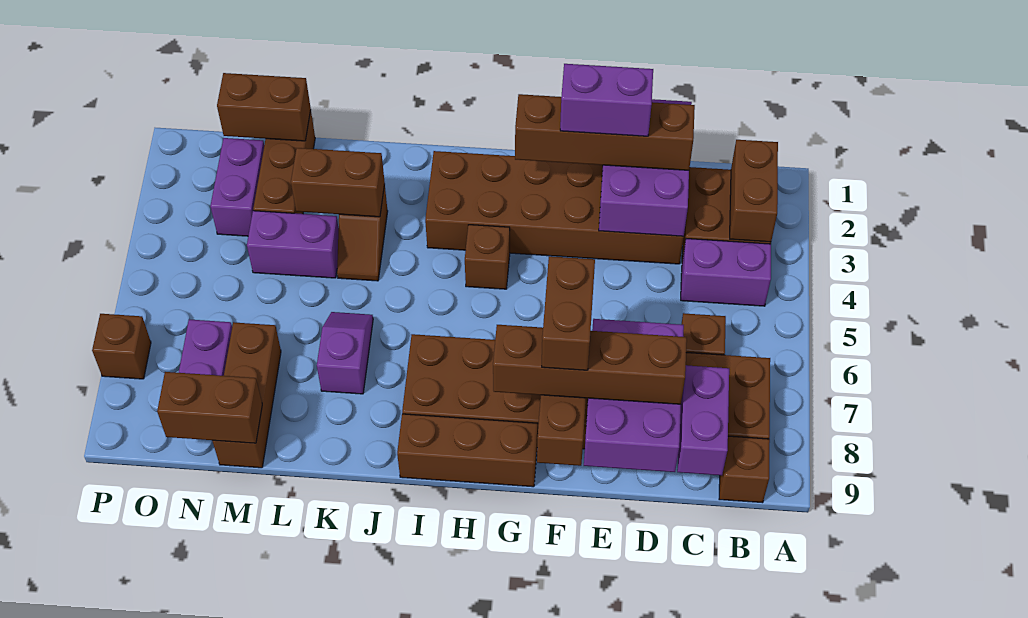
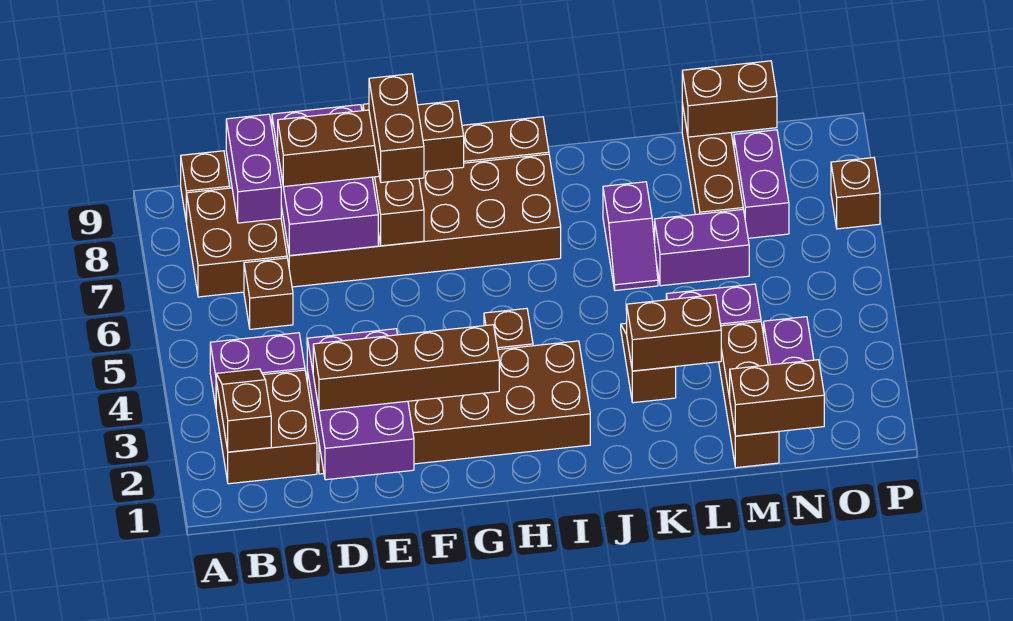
brown 1x2 brick [730,140,778,242] -> brown 1x2 slope [216,369,271,452]
purple 1x2 brick [560,64,653,136] -> purple 1x2 brick moved to [655,209,749,286]

